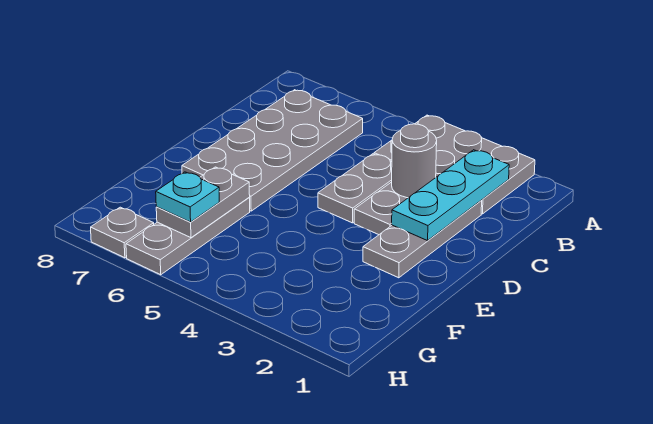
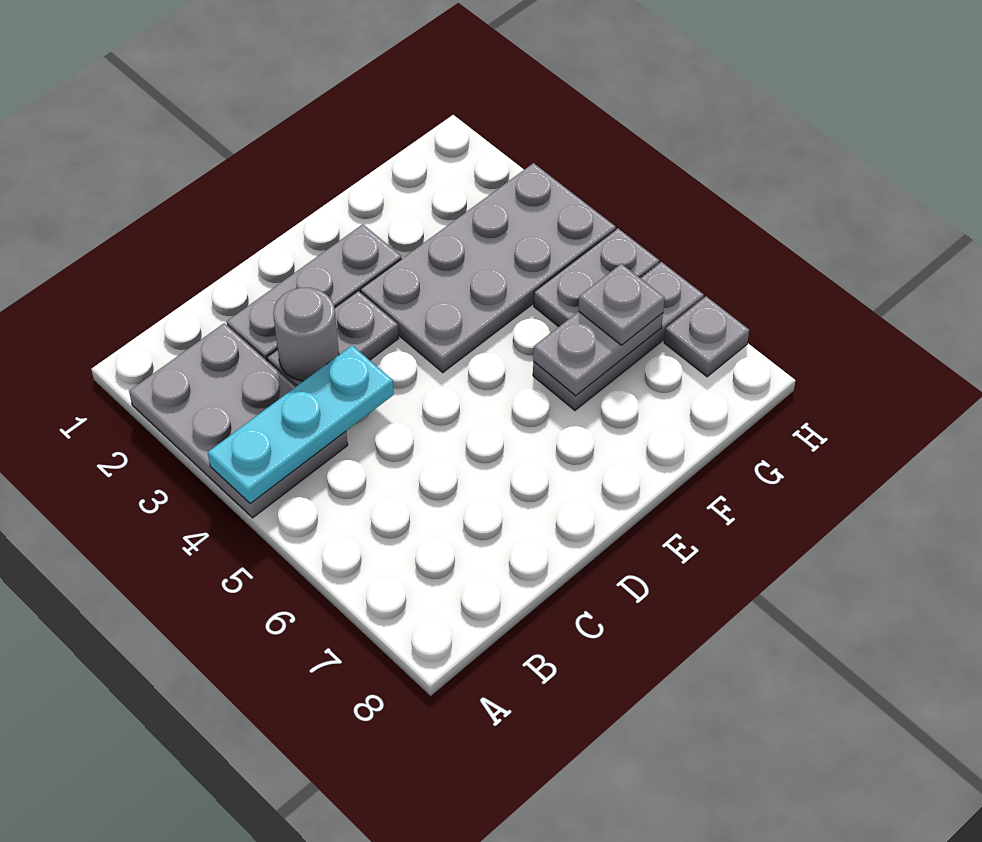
cyan 1x3 plate [392,150,509,241] -> cyan 1x3 plate moved to [208,345,394,503]
grey 2x4 plate [182,90,363,211] -> grey 2x4 plate moved to [360,163,616,372]
grey 1x2 plate [318,154,392,223] -> grey 1x2 plate moved to [534,228,659,327]
cyan 1x1 plate [156,172,219,222] -> grey 1x1 plate [579,264,664,345]

